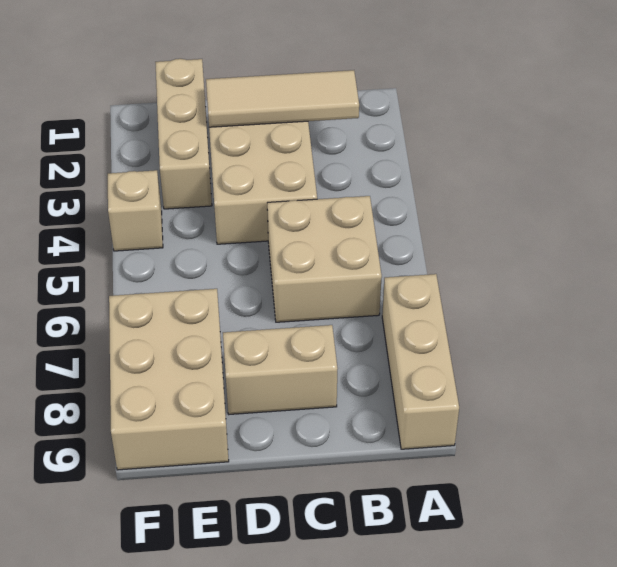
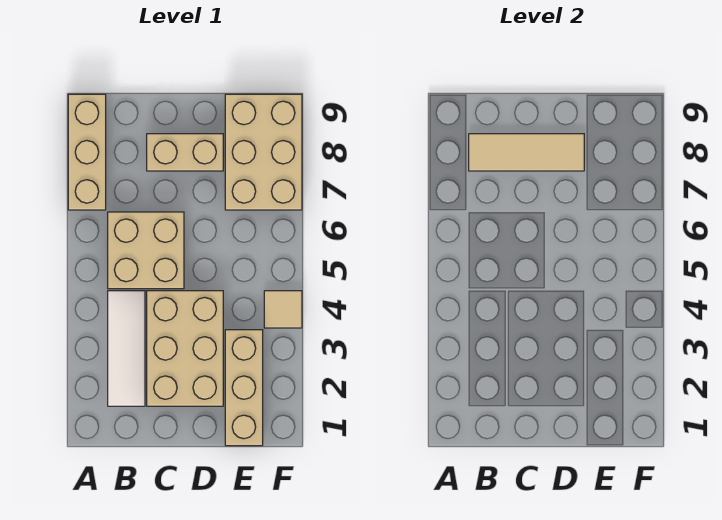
none -> white 1x3 tile [108,291,145,406]
tan 1x3 tile [206,70,359,127] -> tan 1x3 tile moved to [469,134,584,171]
tan 1x1 brick [108,170,163,251] -> tan 1x1 tile [264,291,302,328]

